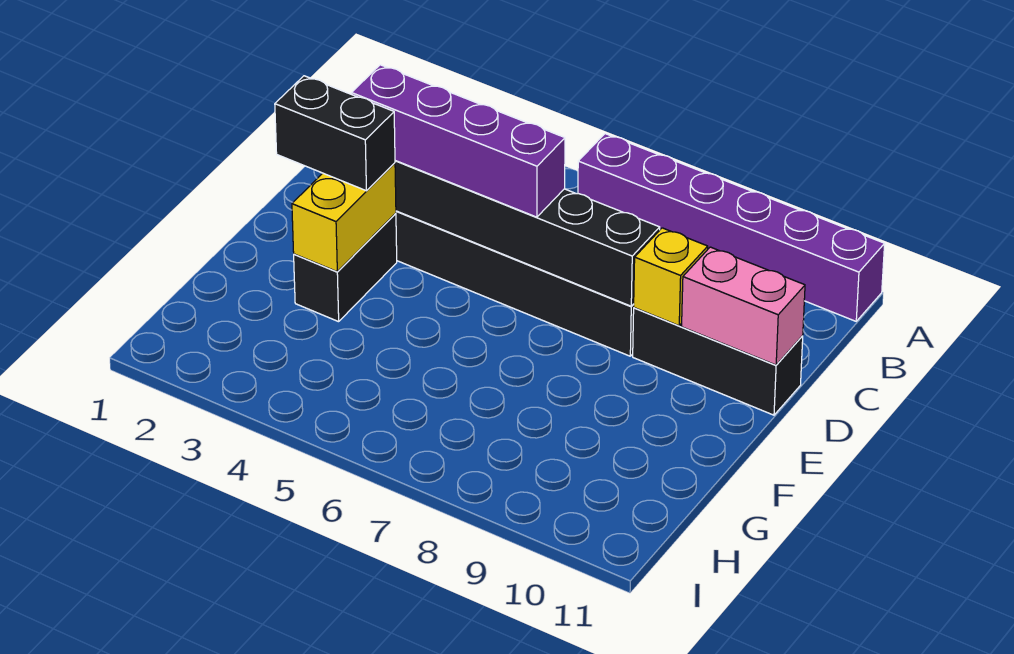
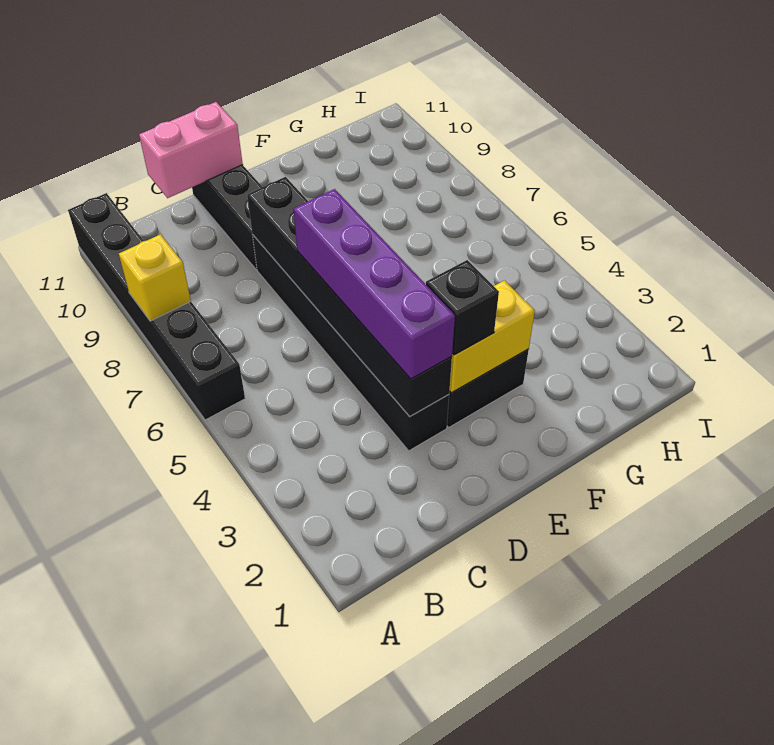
purple 1x6 brick [578,134,885,321] -> black 1x6 brick [68,193,245,420]
yellow 1x1 brick [634,228,708,326] -> yellow 1x1 brick moved to [119,234,191,321]
pink 1x2 brick [682,247,805,365] -> pink 1x2 brick turned to [139,102,243,198]
black 1x2 brick [275,76,395,191] -> black 1x1 brick [426,260,499,355]

